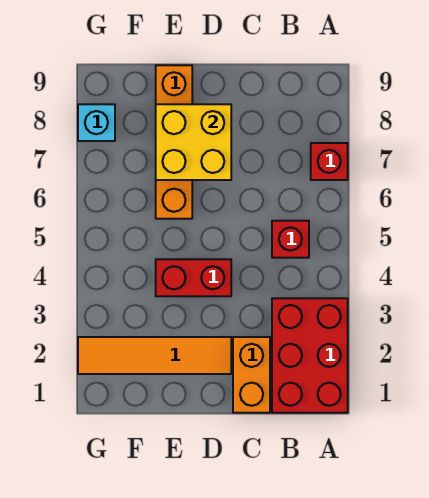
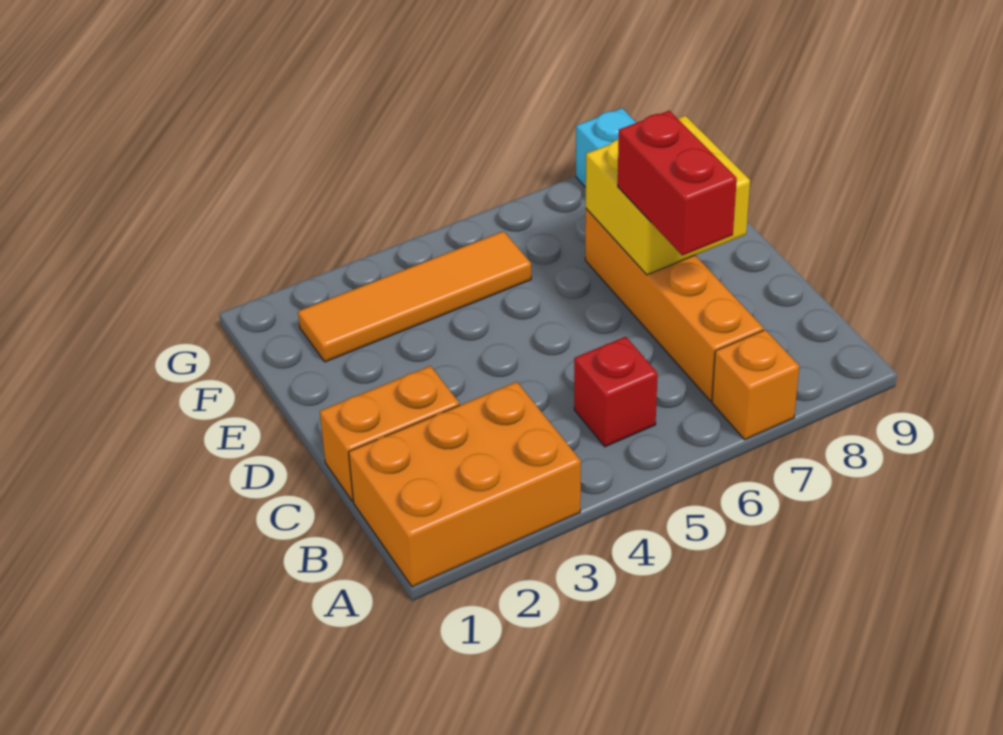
red 2x3 brick [272,298,348,413] -> orange 2x3 brick [349,382,581,587]
red 1x1 brick [311,143,348,180] -> orange 1x1 brick [712,330,799,440]
orange 1x4 tile [78,337,231,374] -> orange 1x4 tile turned to [298,231,531,362]
red 1x2 brick [156,259,231,296] -> red 1x2 brick moved to [618,111,737,256]
orange 1x4 brick [156,65,192,219] -> orange 1x4 brick turned to [585,209,764,401]

